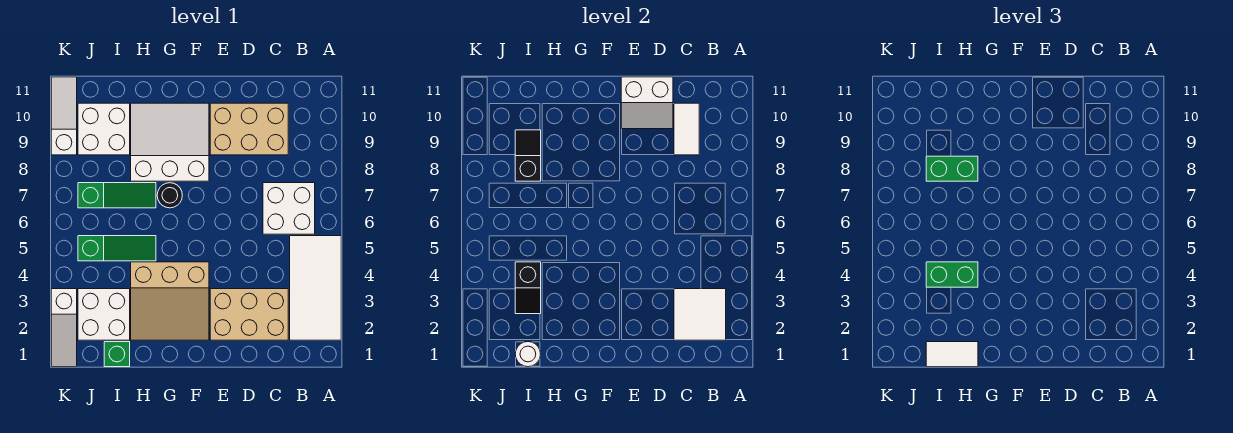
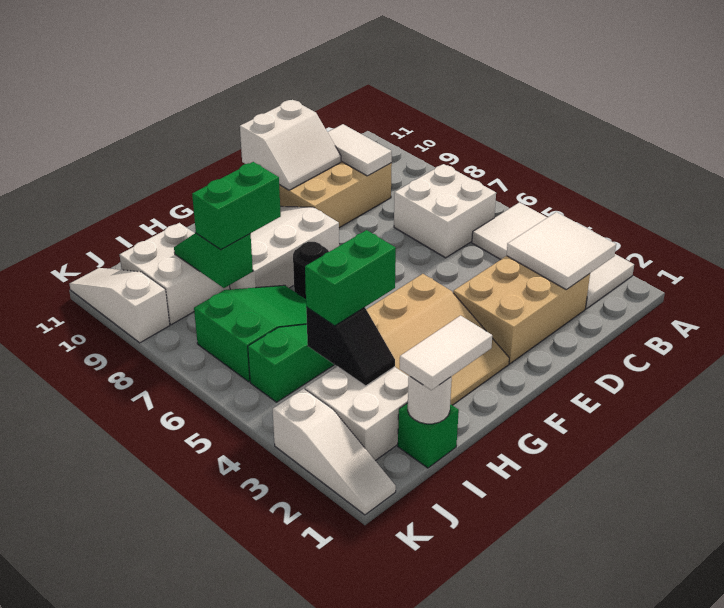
green 1x3 slope [78,183,156,208] -> green 2x3 slope [194,285,307,382]
black 1x2 slope [515,130,541,181] -> green 1x2 slope [174,233,253,288]

